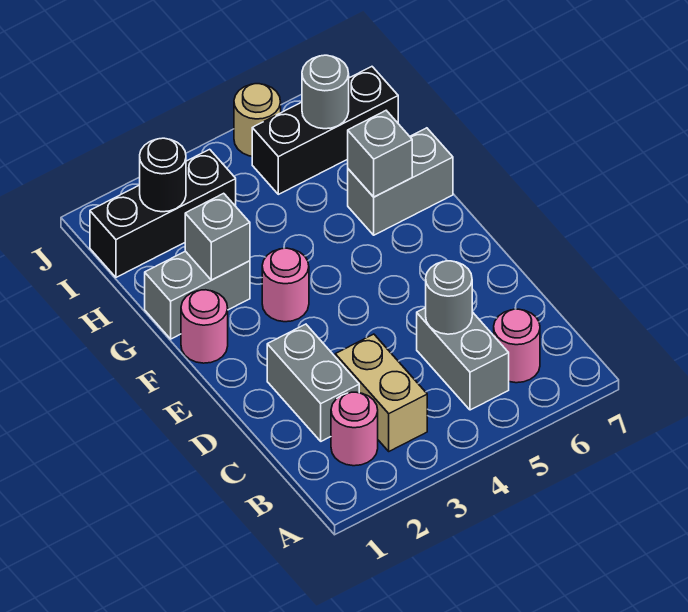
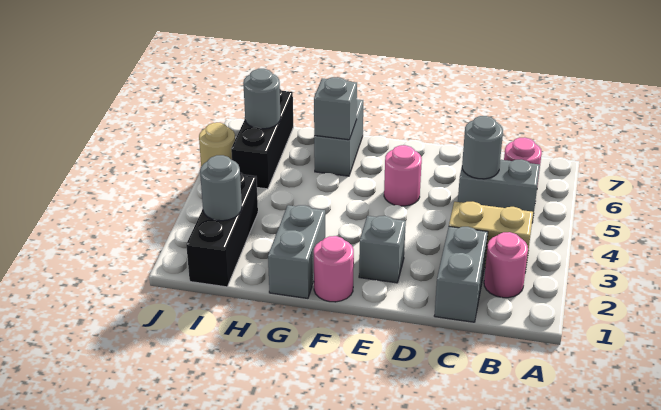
grey 1x2 brick [267,324,359,441] -> grey 1x2 brick turned to [434,227,488,322]
pink 1x1 round brick [262,248,309,322] -> pink 1x1 round brick moved to [384,145,422,206]
grey 1x1 brick [185,193,250,280] -> grey 1x1 brick moved to [359,216,406,283]
black 1x1 round brick [140,138,186,212] -> grey 1x1 round brick [200,155,242,221]

